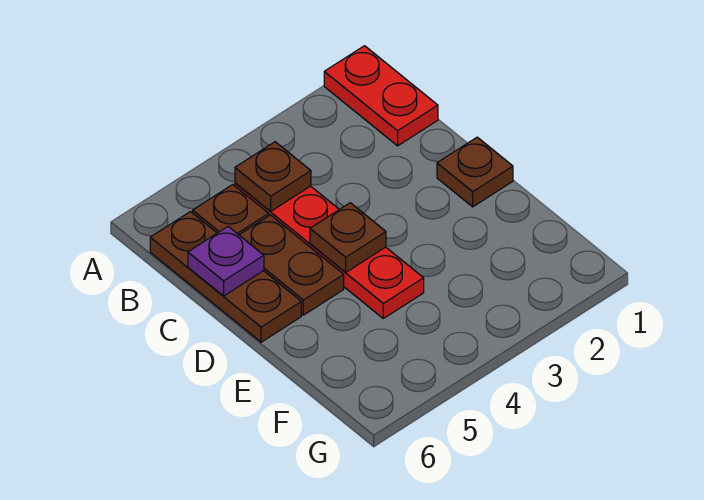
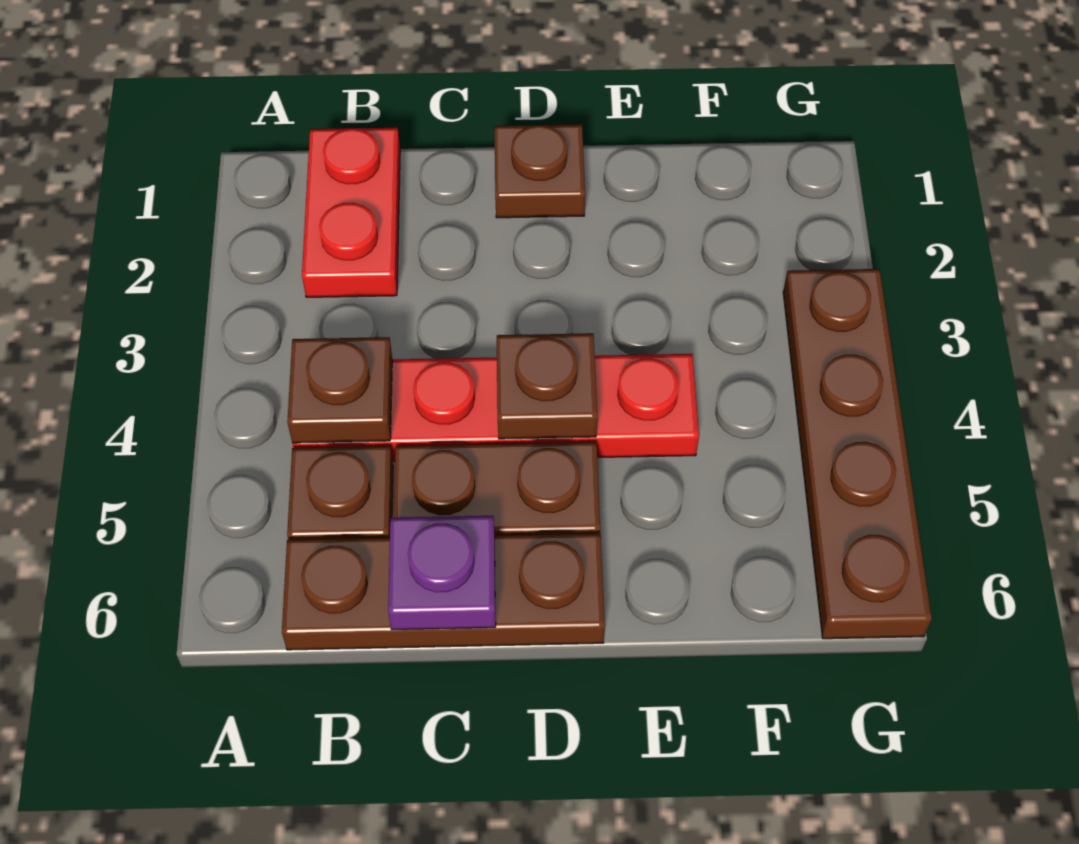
red 1x2 plate [324,46,438,146] -> red 1x2 plate turned to [302,128,400,297]
none -> brown 1x4 plate [783,269,932,639]

